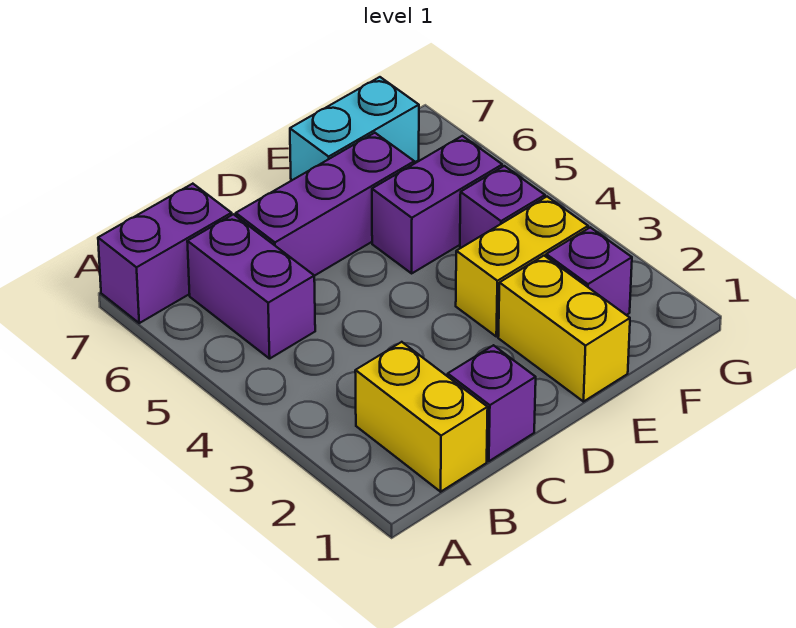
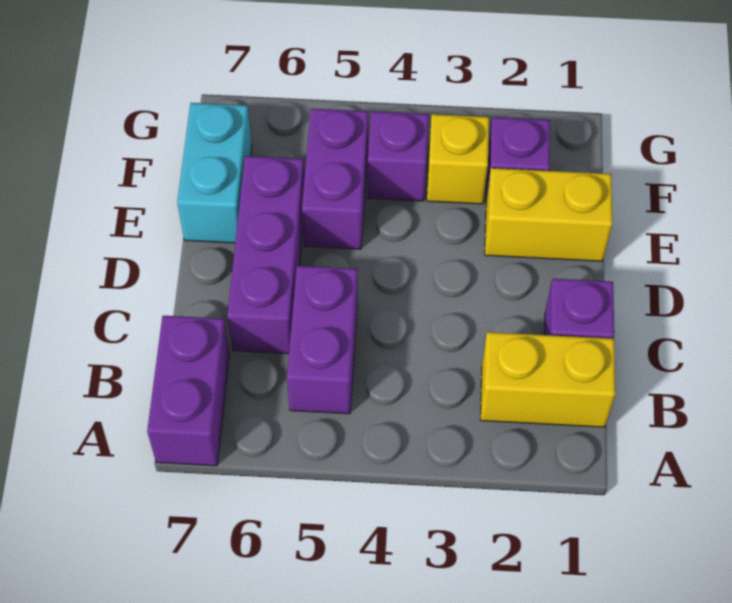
purple 1x2 brick [187,214,315,359] -> purple 1x2 brick turned to [287,266,358,414]
yellow 1x2 brick [456,197,588,337] -> yellow 1x1 brick [427,114,489,204]

